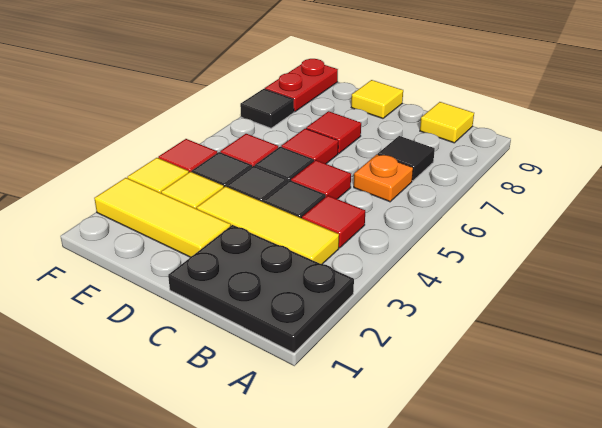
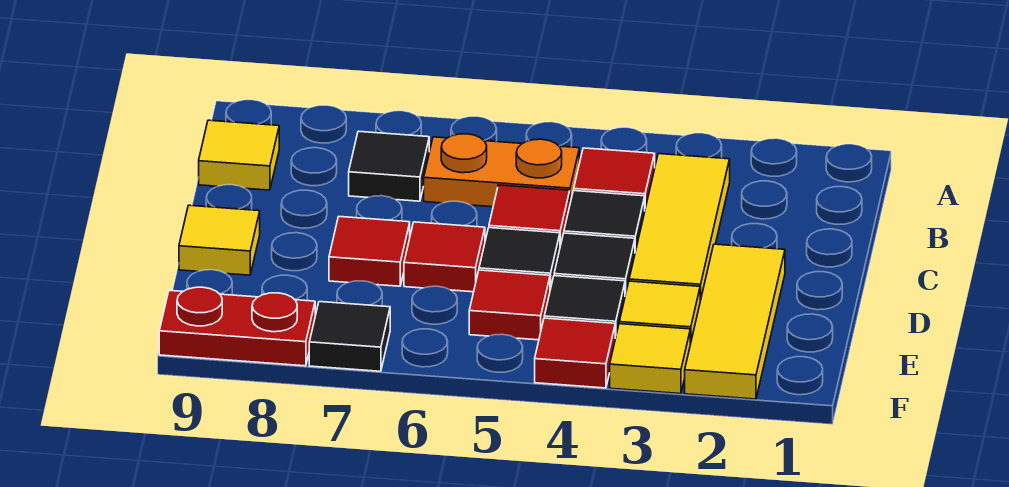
black 2x3 plate [168,225,354,353] -> none
orange 1x1 plate [354,154,413,202] -> orange 1x2 plate [424,134,579,207]

